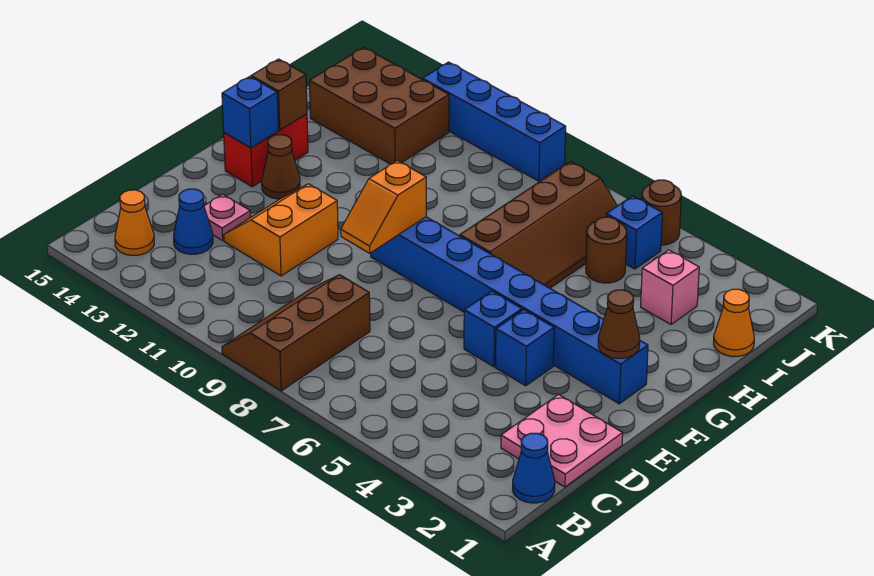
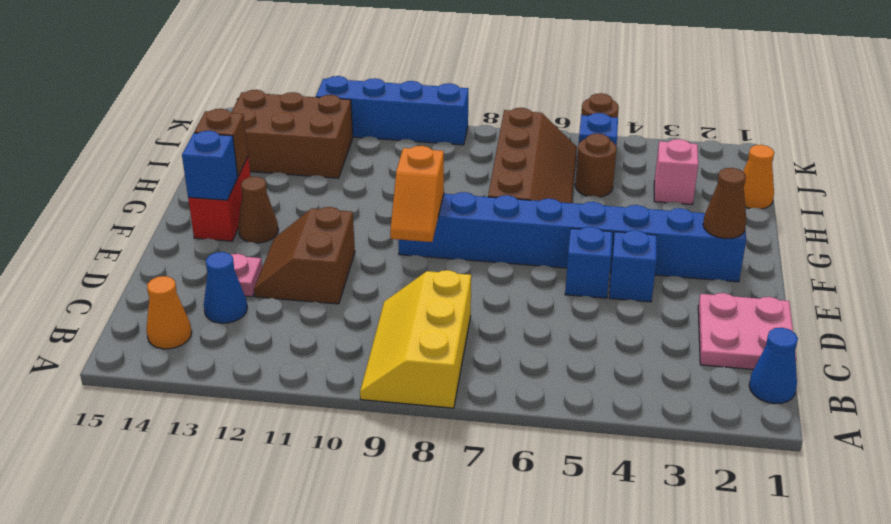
brown 2x3 slope [222,275,370,391] -> yellow 2x3 slope [360,270,471,408]
orange 2x2 slope [224,184,338,276] -> brown 2x2 slope [254,207,355,304]

